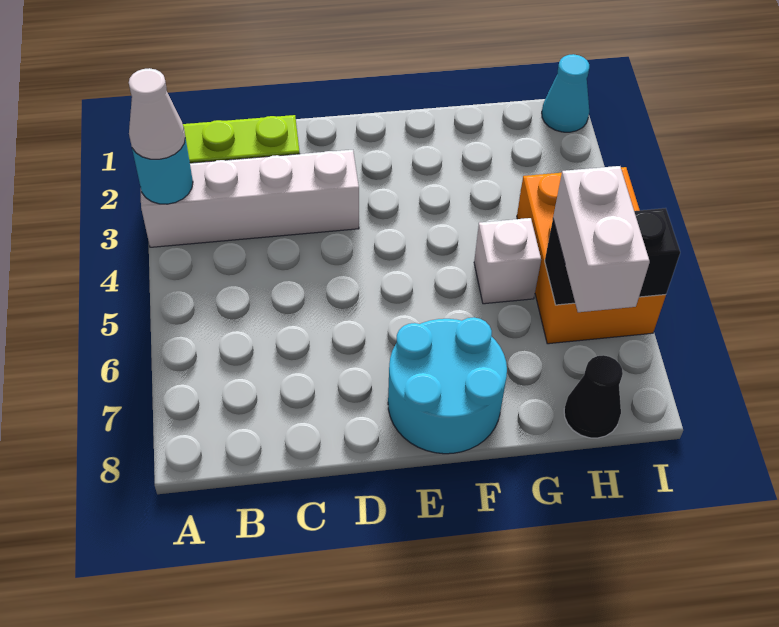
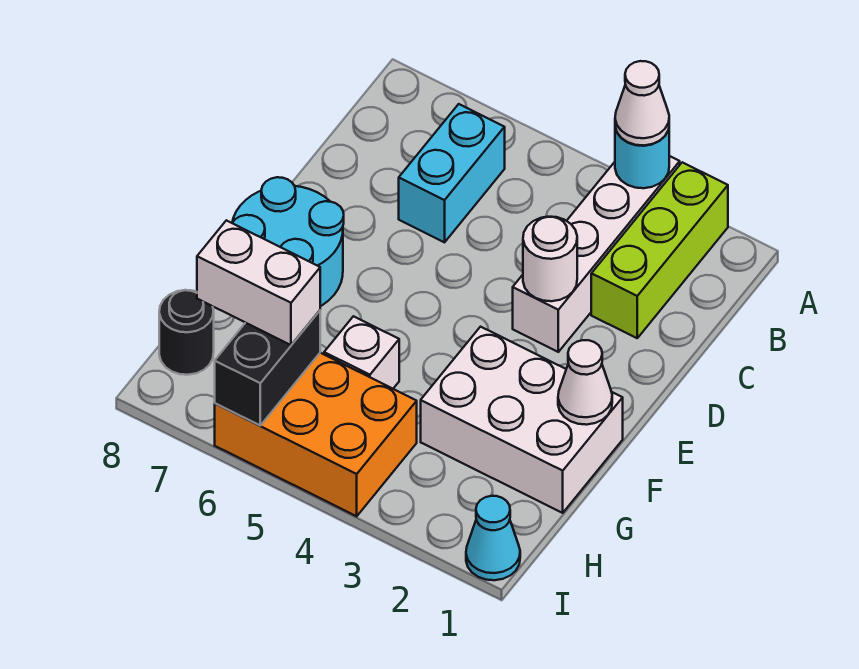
none -> cyan 1x2 brick [399,104,505,242]
none -> white 1x1 round brick [523,217,577,301]
none -> white 2x3 brick [421,327,623,513]
none -> white 1x1 cone [558,340,612,425]
black 1x1 cone [564,355,623,438] -> black 1x1 round brick [159,290,214,375]

